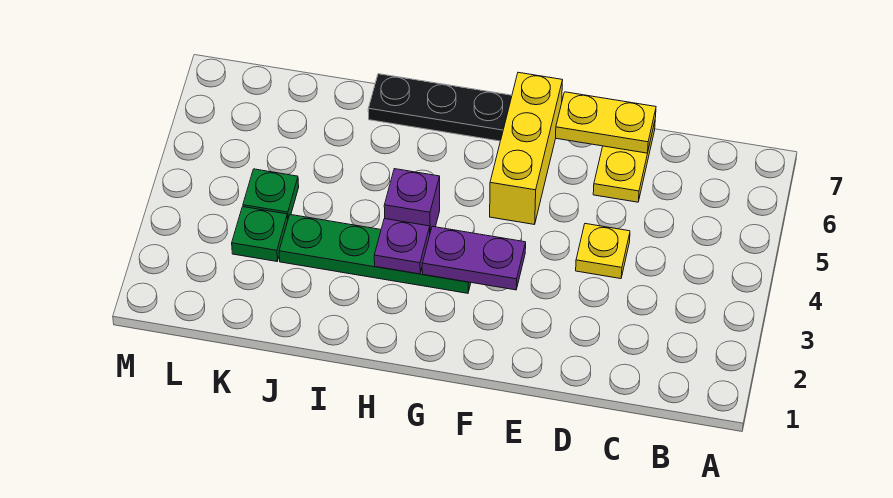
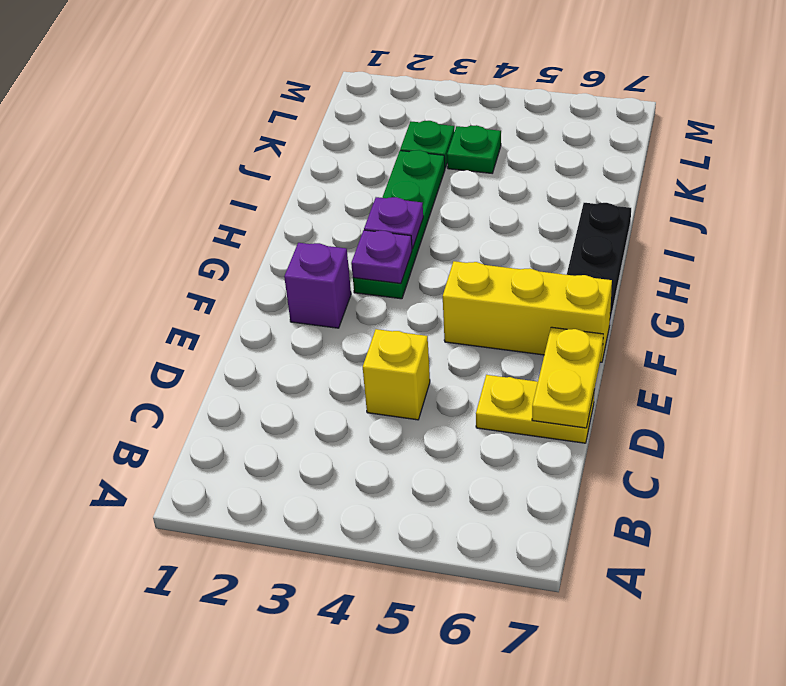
yellow 1x1 plate [576,224,630,279] -> yellow 1x1 brick [363,329,430,420]
purple 1x2 plate [422,226,526,290] -> purple 1x1 plate [351,230,412,284]
purple 1x1 brick [384,169,440,232] -> purple 1x1 brick moved to [284,243,351,328]

